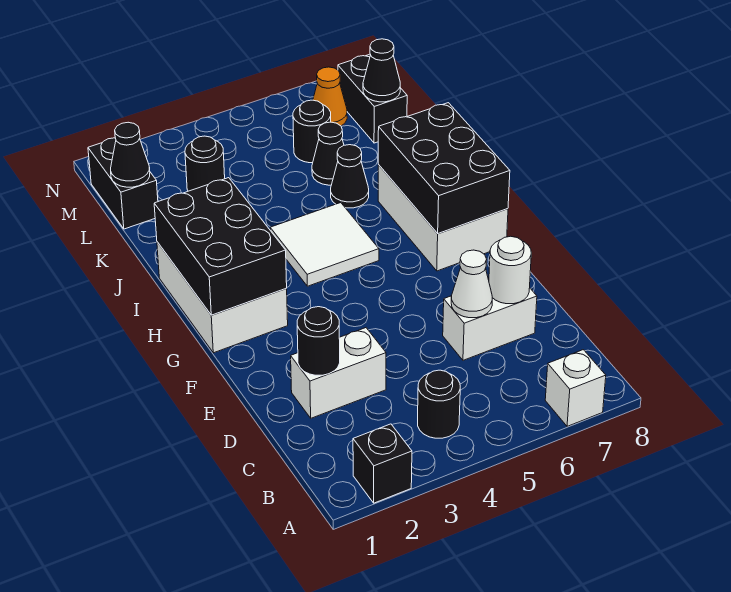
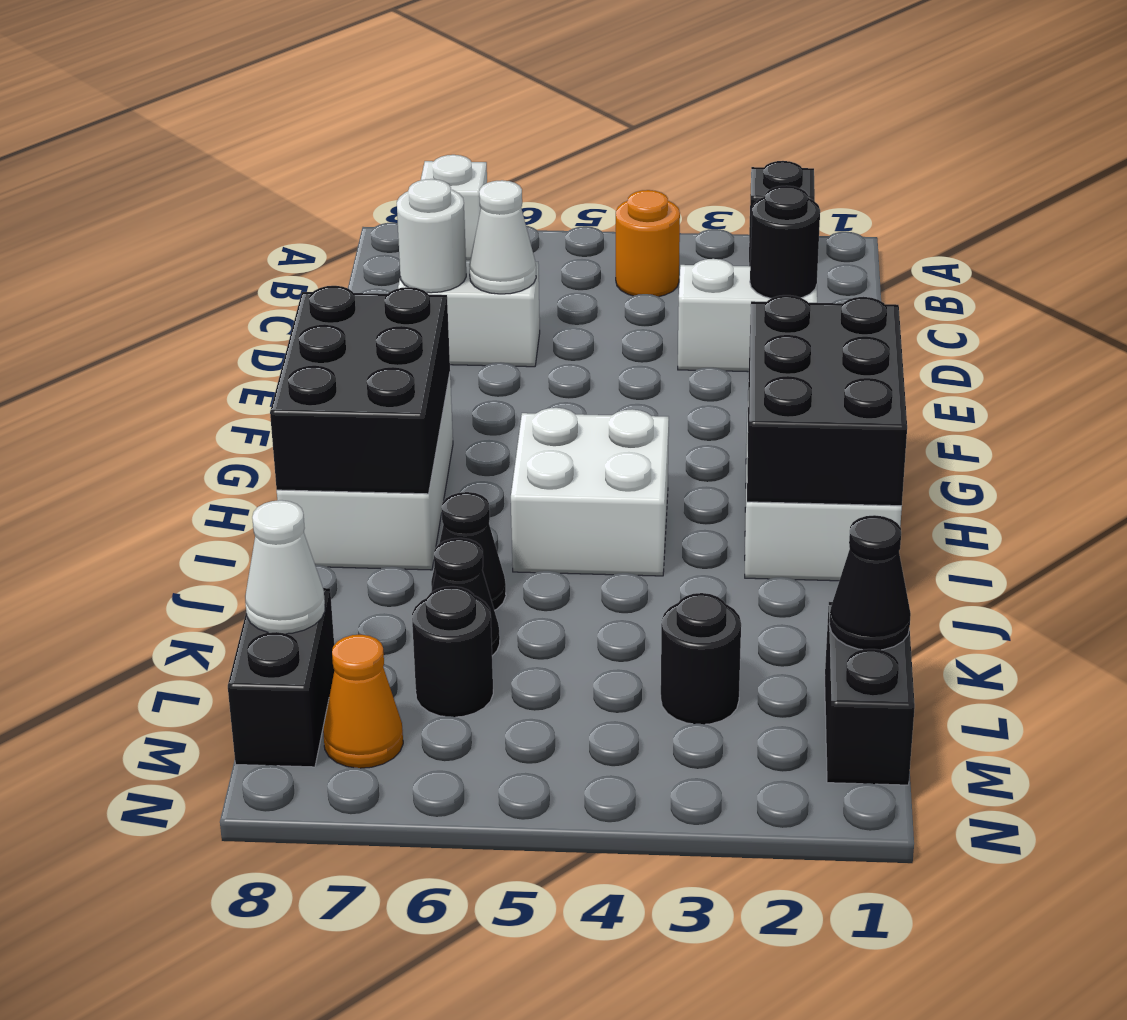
black 1x1 round brick [418,370,460,438] -> orange 1x1 round brick [616,190,680,297]
white 2x2 tile [270,203,379,286] -> white 2x2 brick [511,408,669,576]
black 1x1 cone [363,39,400,102] -> white 1x1 cone [245,500,325,634]

